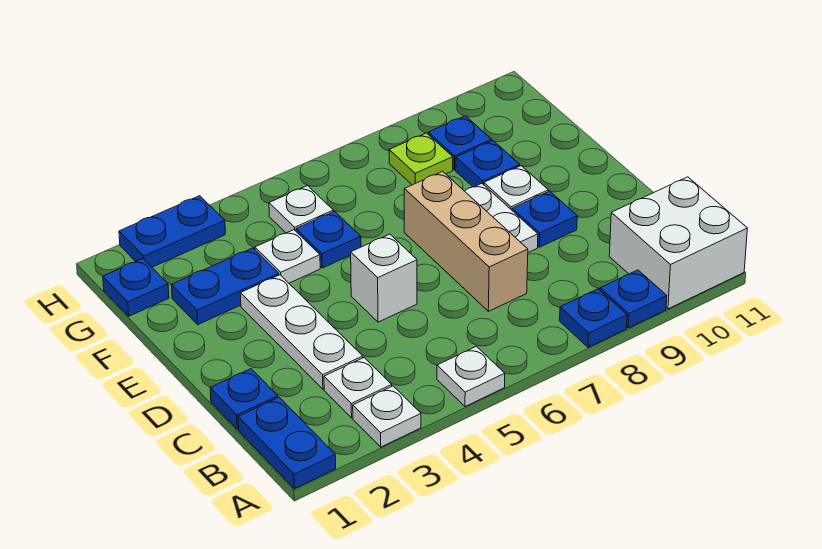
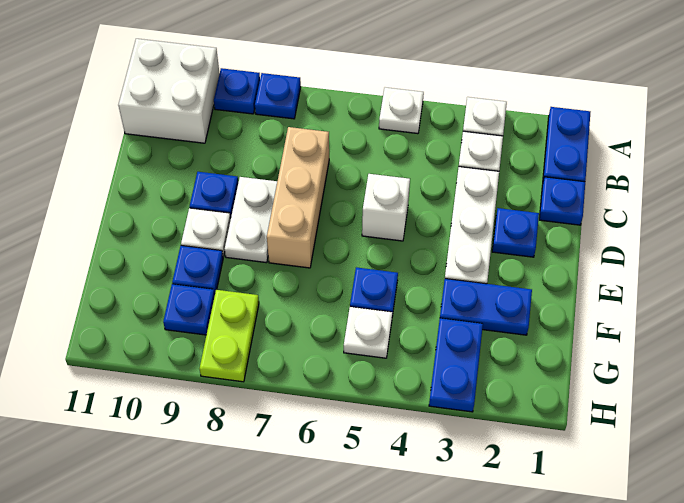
white 1x1 plate [255,230,320,283] -> none
blue 1x1 plate [103,259,169,316] -> blue 1x1 plate moved to [492,208,539,257]
lime 1x1 plate [389,133,453,185] -> lime 1x2 plate [200,290,259,382]
blue 1x2 plate [119,196,225,267] -> blue 1x2 plate turned to [429,318,483,412]

